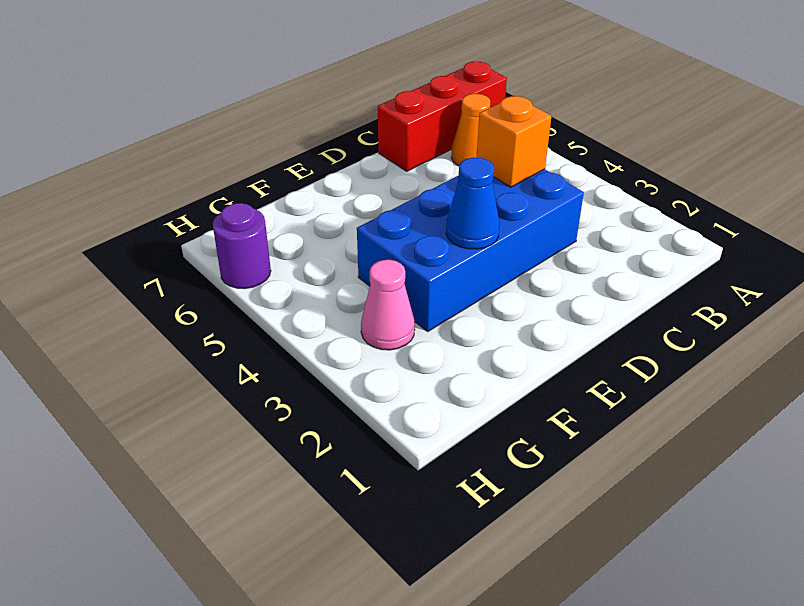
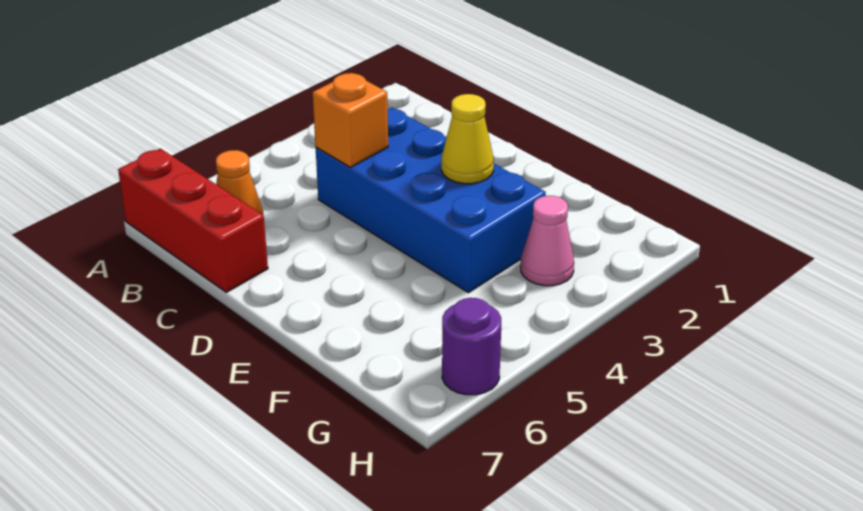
blue 1x1 cone [446,158,499,249] -> yellow 1x1 cone [441,94,494,184]

